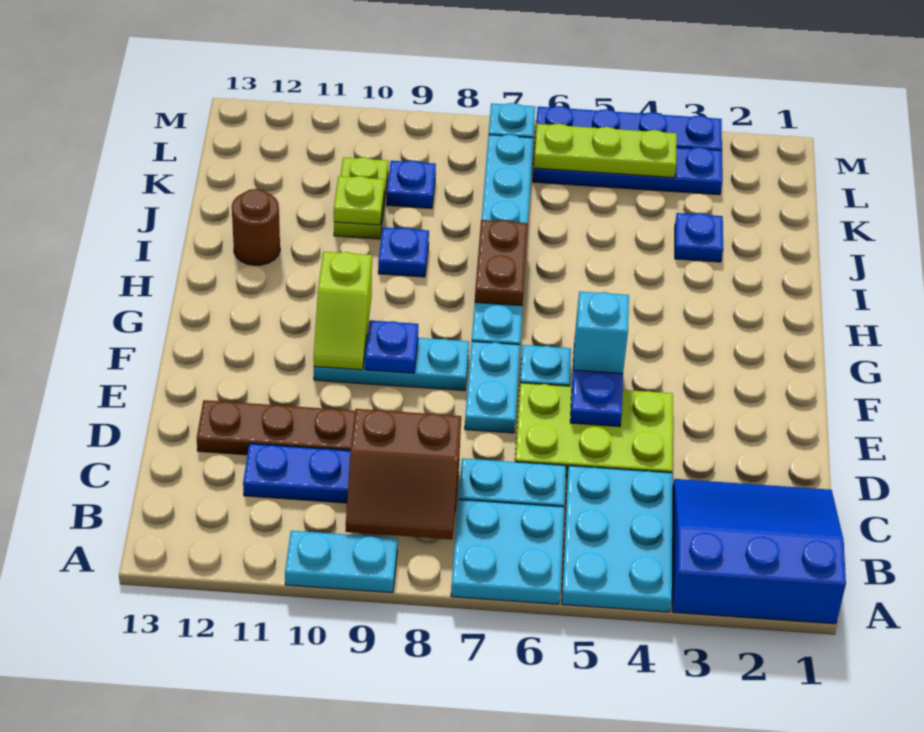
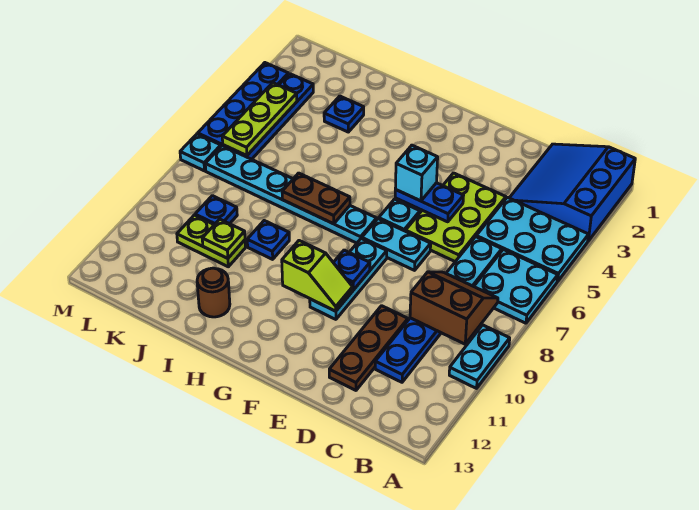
brown 2x2 slope [346,409,461,539] -> brown 2x2 slope turned to [410,272,498,344]

